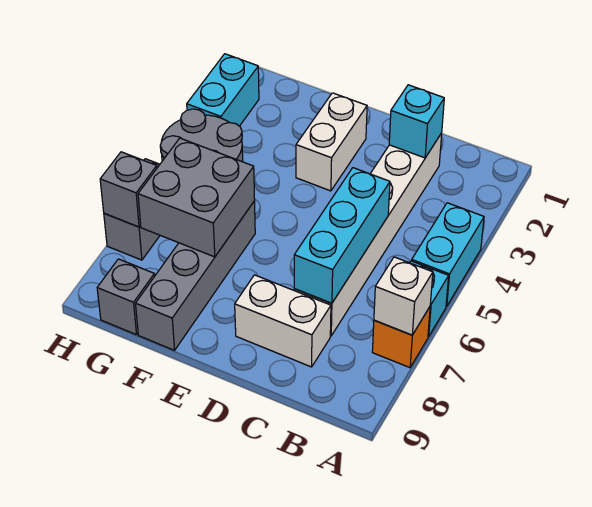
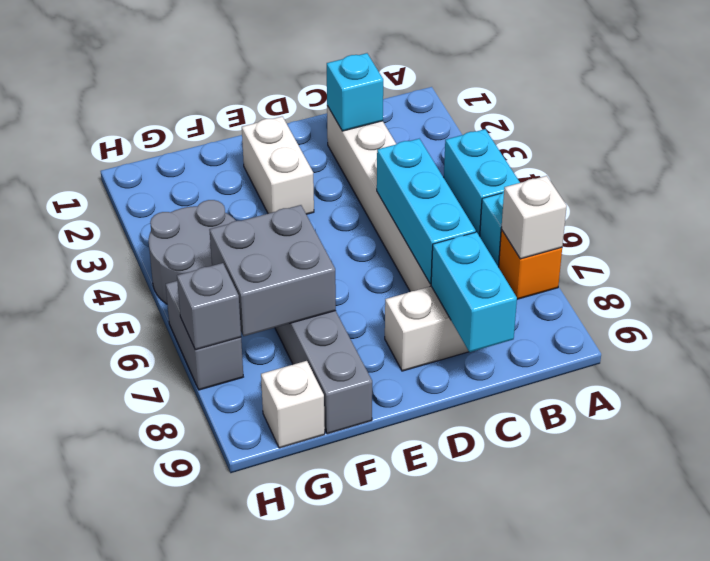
grey 1x1 brick [97,259,155,335] -> white 1x1 brick [261,361,325,448]
cyan 1x2 brick [187,54,259,126] -> cyan 1x2 brick moved to [431,232,517,352]

